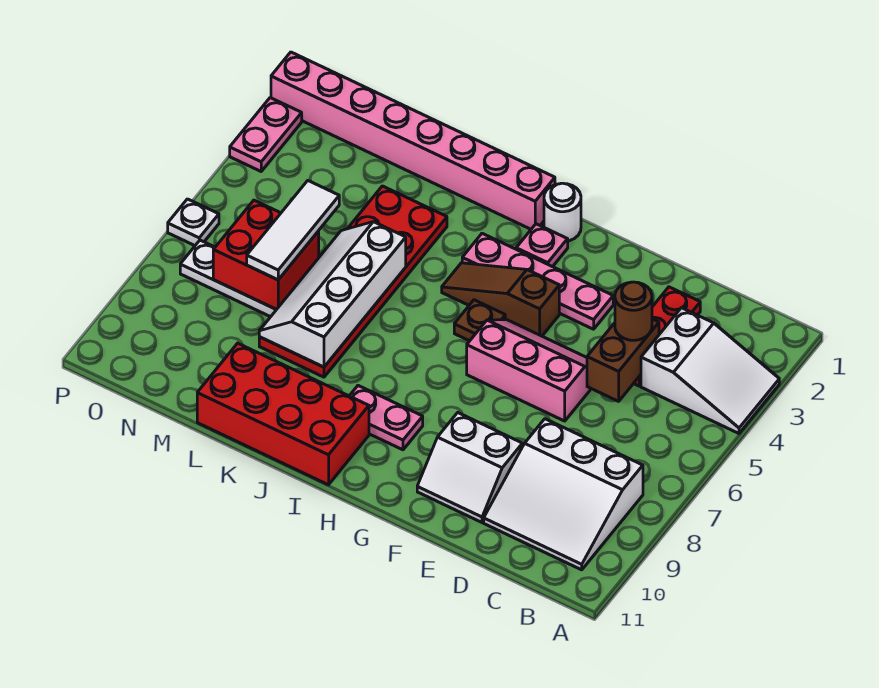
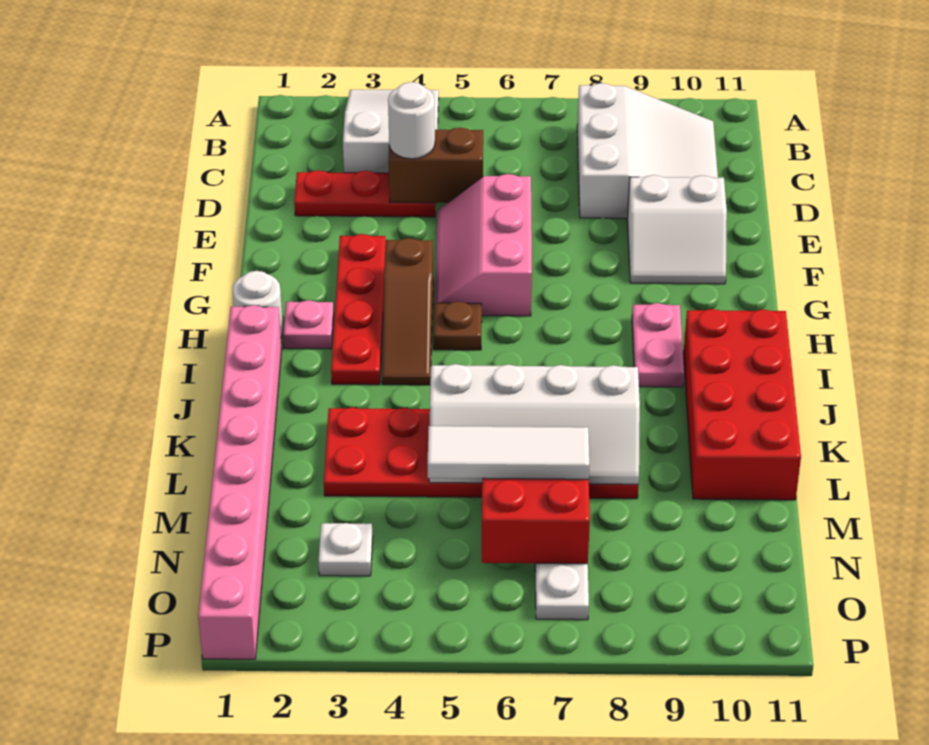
brown 1x1 round brick [615,282,652,340] -> white 1x1 round brick [388,82,435,159]
white 2x2 slope [417,413,522,522] -> white 2x2 slope turned to [627,175,727,284]
pink 1x4 plate [462,233,613,329] -> red 1x4 plate [331,234,386,385]
pink 1x2 plate [230,98,302,171] -> none
white 1x1 plate [168,199,219,246] -> white 1x1 plate moved to [319,523,373,576]

